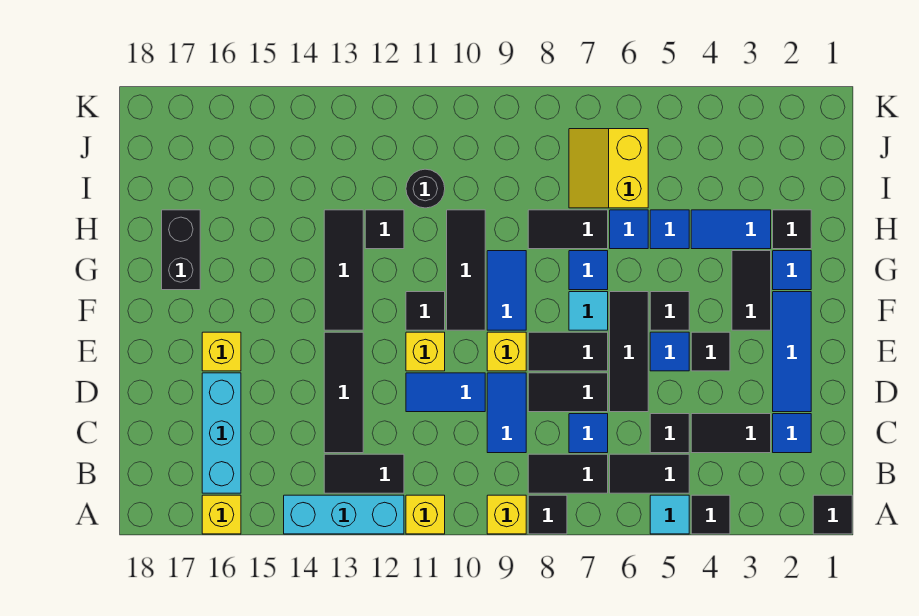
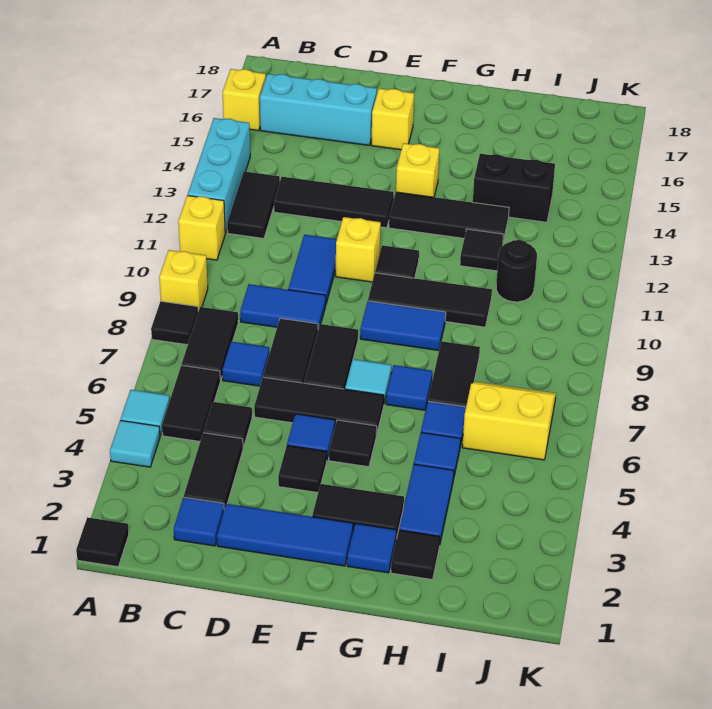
black 1x1 tile [691,495,730,534] -> cyan 1x1 tile [110,420,160,467]
yellow 1x1 brick [487,332,526,371] -> yellow 1x1 brick moved to [396,143,439,197]
black 1x2 brick [162,210,200,290] -> black 1x2 brick moved to [473,154,555,222]

